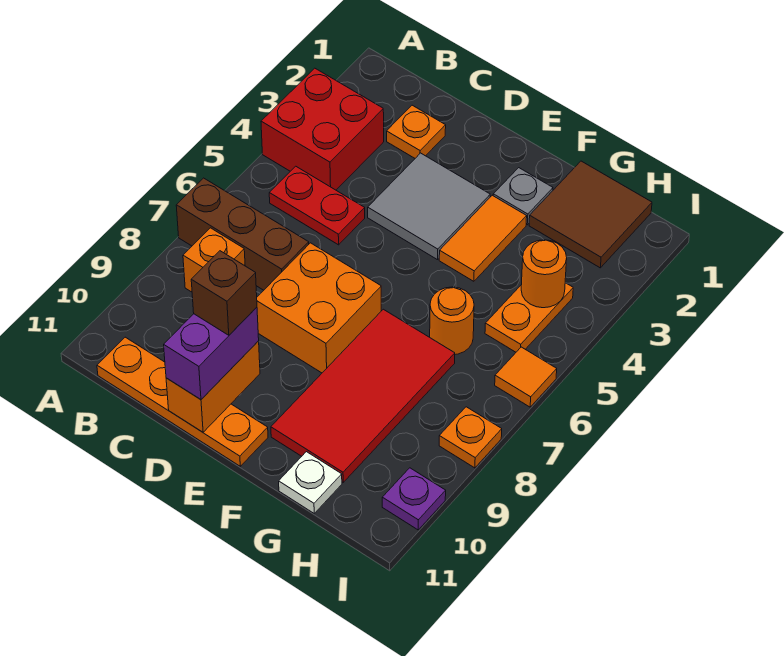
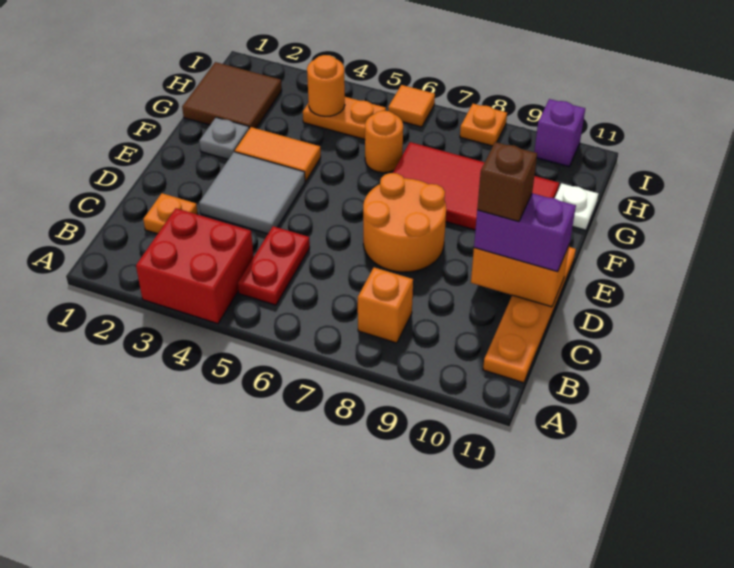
brown 1x3 brick [176,178,309,290] -> none
orange 2x2 brick [257,243,381,373] -> orange 2x2 round brick [363,173,446,272]
purple 1x1 plate [382,468,446,530] -> purple 1x1 brick [534,99,585,167]

